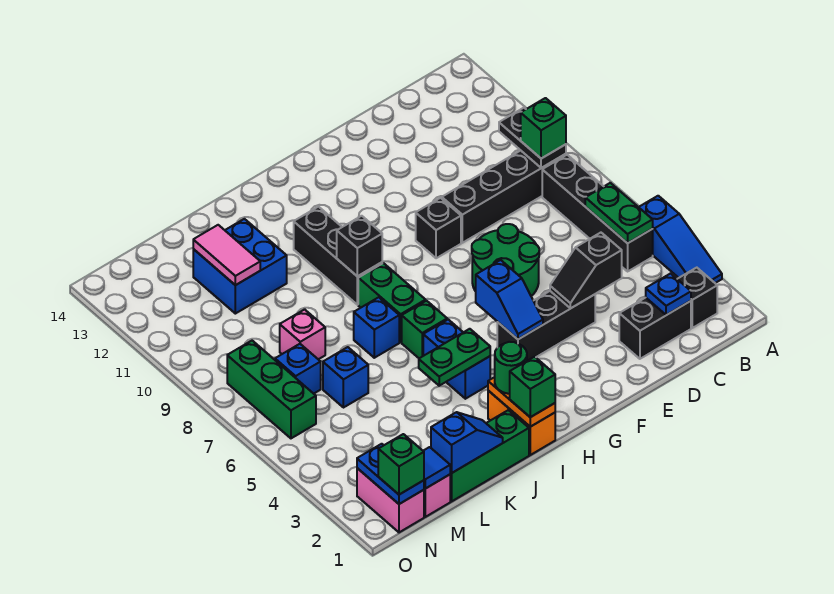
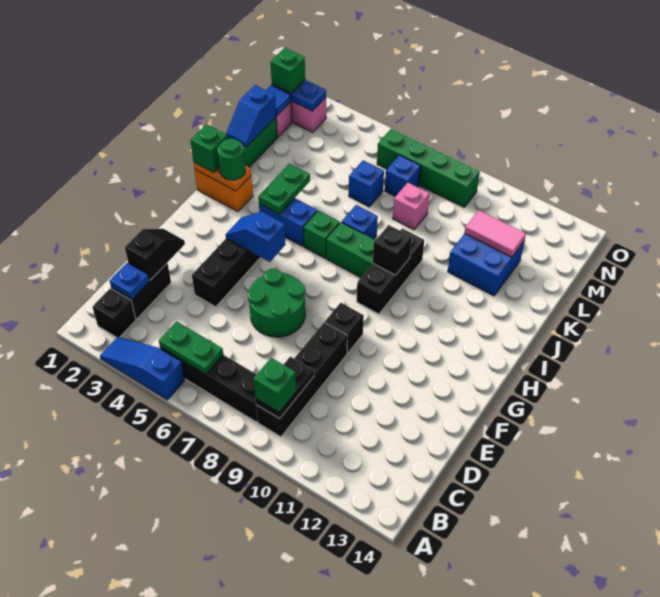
black 1x2 plate [499,108,566,168] -> black 1x2 plate turned to [255,356,314,419]
black 1x2 slope [550,233,622,309] -> black 1x2 slope moved to [125,229,185,280]
black 1x3 brick [294,207,382,305] -> black 1x3 brick turned to [357,229,424,314]
green 1x3 brick [227,341,316,438] -> green 1x4 brick [377,129,480,207]

